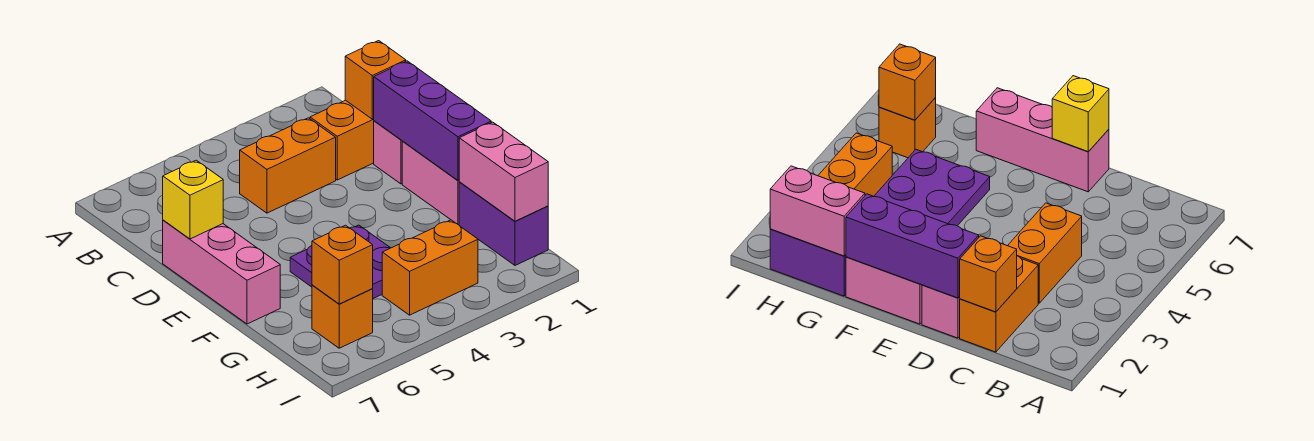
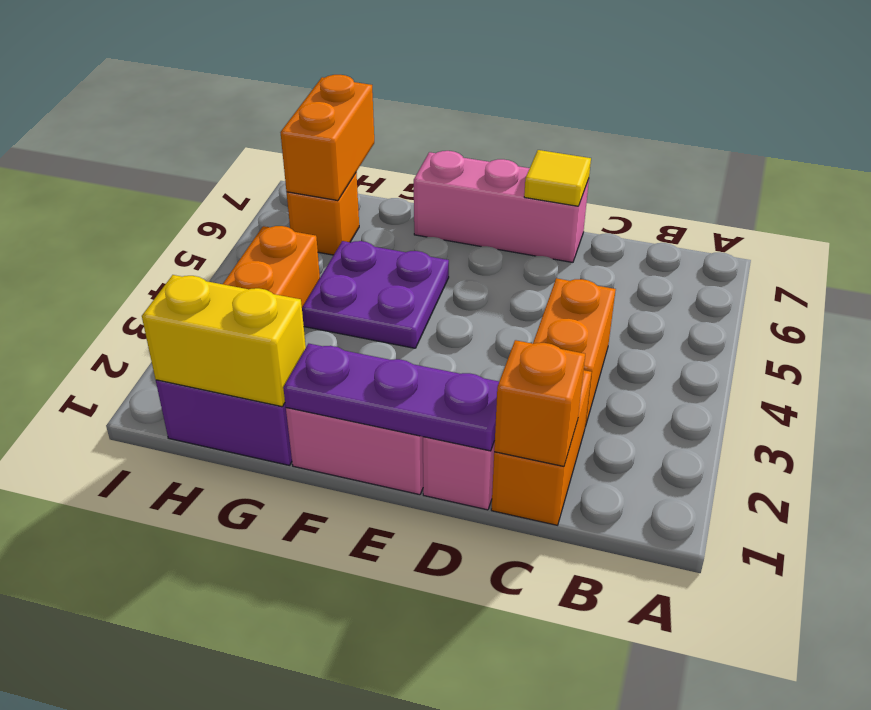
purple 1x3 brick [374,61,491,181] -> purple 1x3 plate [283,344,499,451]
yellow 1x1 brick [163,160,223,239] -> yellow 1x1 tile [524,150,591,206]
pink 1x2 brick [459,122,548,221] -> yellow 1x2 brick [142,275,306,407]
orange 1x1 brick [312,225,373,304] -> orange 1x2 brick [280,75,374,201]

